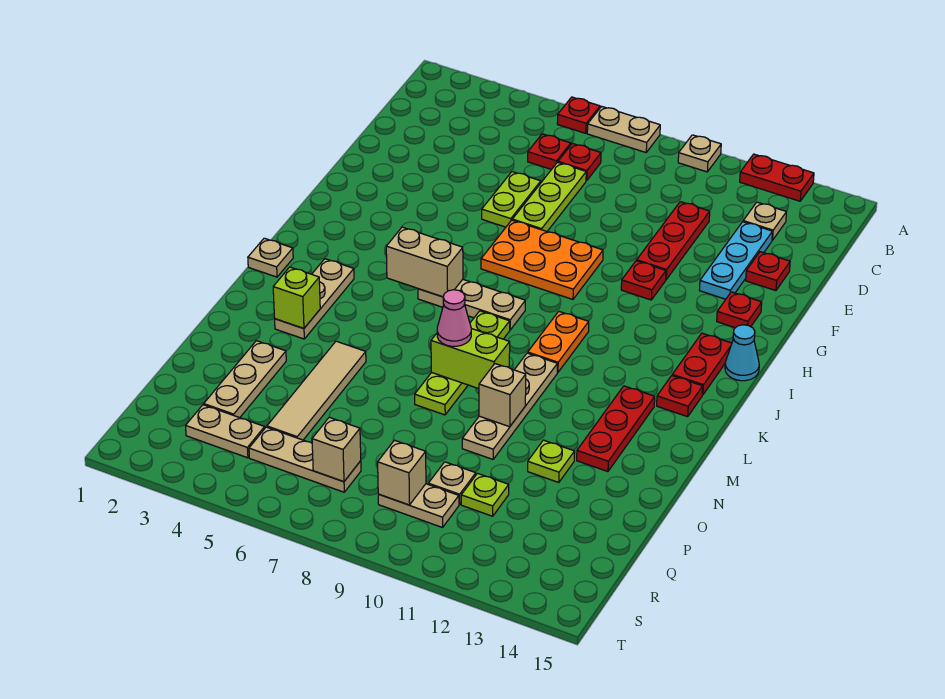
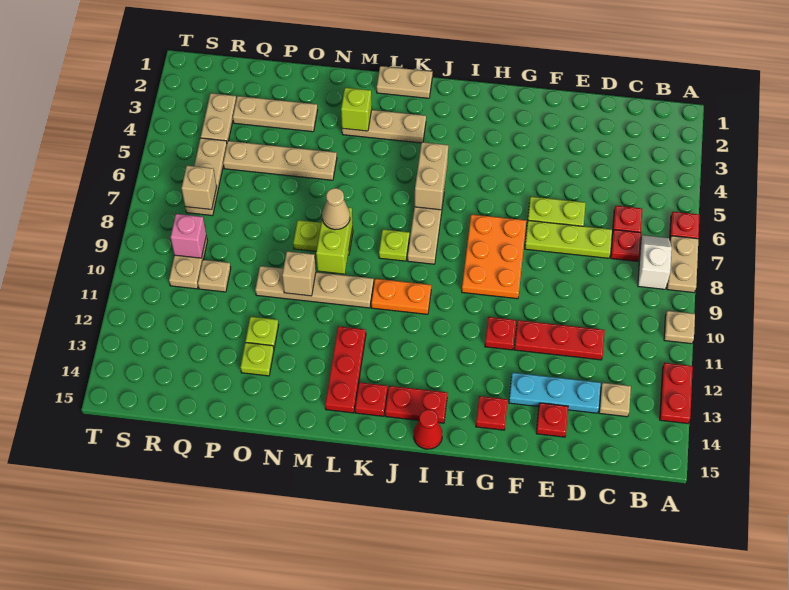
none -> white 1x2 slope [638,235,672,289]
cyan 1x1 cone [725,325,759,381] -> red 1x1 cone [414,410,442,449]
tan 1x1 plate [248,238,293,277] -> tan 1x2 plate [377,66,433,98]
red 1x3 plate [577,386,655,472] -> red 1x3 plate turned to [325,326,366,413]
pink 1x1 cone [437,290,471,346] -> tan 1x1 cone [322,188,350,230]
tan 1x4 tile [267,341,366,440] -> tan 1x4 plate [223,141,337,180]
lime 1x1 plate [461,473,509,516] -> lime 1x1 plate moved to [240,343,274,376]
tan 1x1 brick [378,440,426,505] -> pink 1x1 brick [171,214,206,258]

